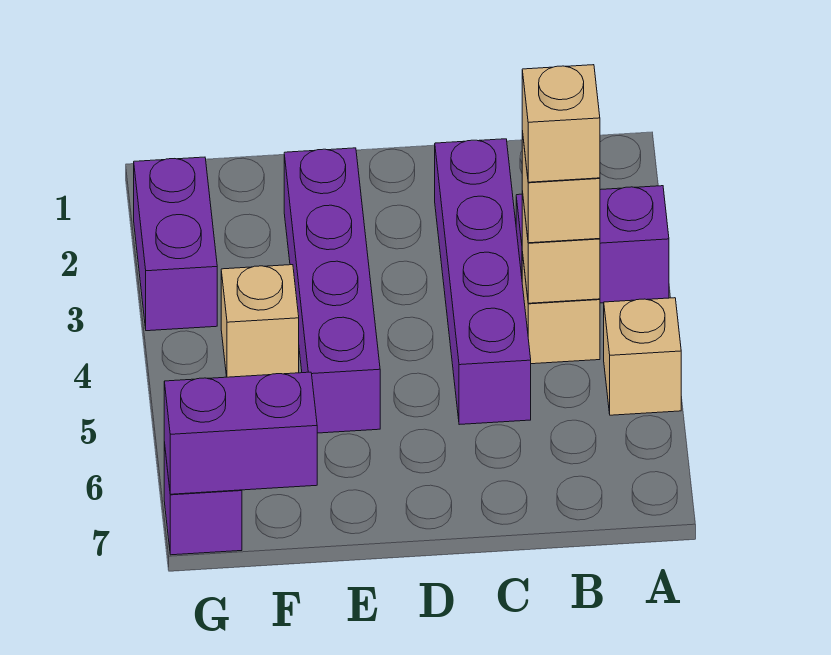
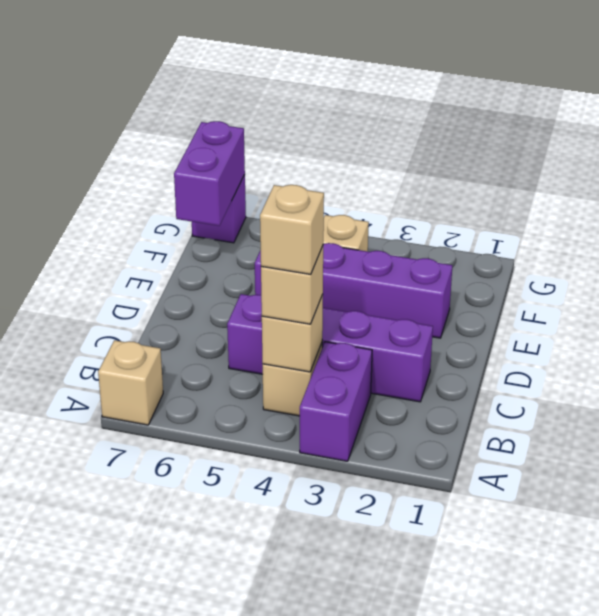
tan 1x1 brick [604,298,681,415] -> tan 1x1 brick moved to [98,340,163,425]
purple 1x2 brick [134,157,217,331] -> none

